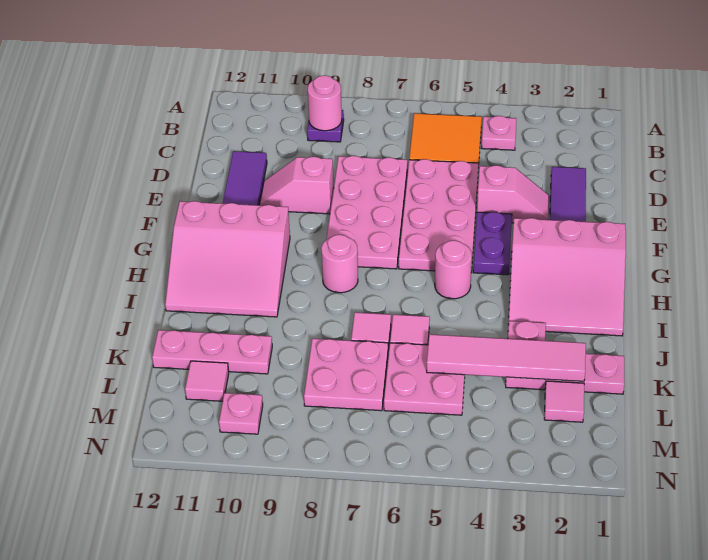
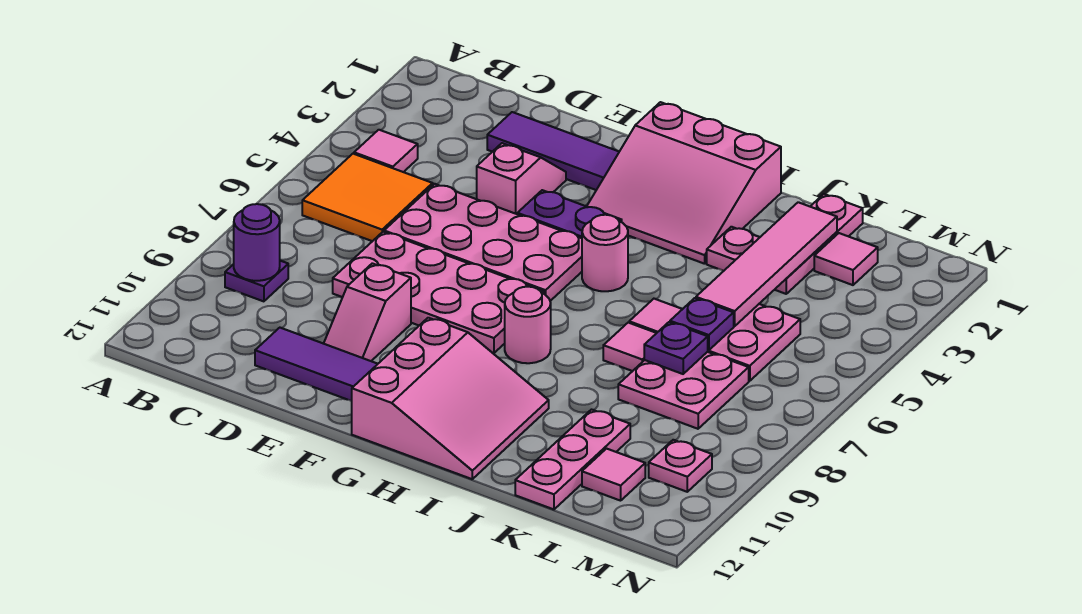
pink 1x1 plate [482,116,516,150] -> pink 1x1 tile [354,130,418,172]
pink 1x1 round brick [308,76,342,131] -> purple 1x1 round brick [234,204,280,281]
pink 3x3 slope [508,218,626,336] -> pink 3x3 slope turned to [587,102,781,264]
none -> purple 1x1 plate [670,298,734,350]
none -> purple 1x1 plate [644,322,708,374]

